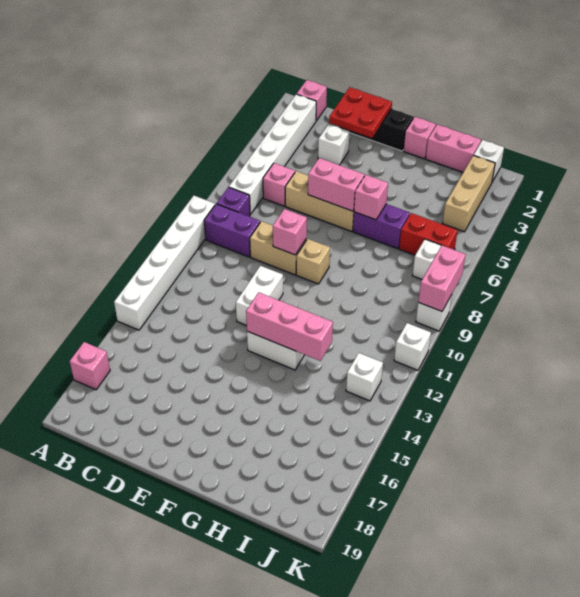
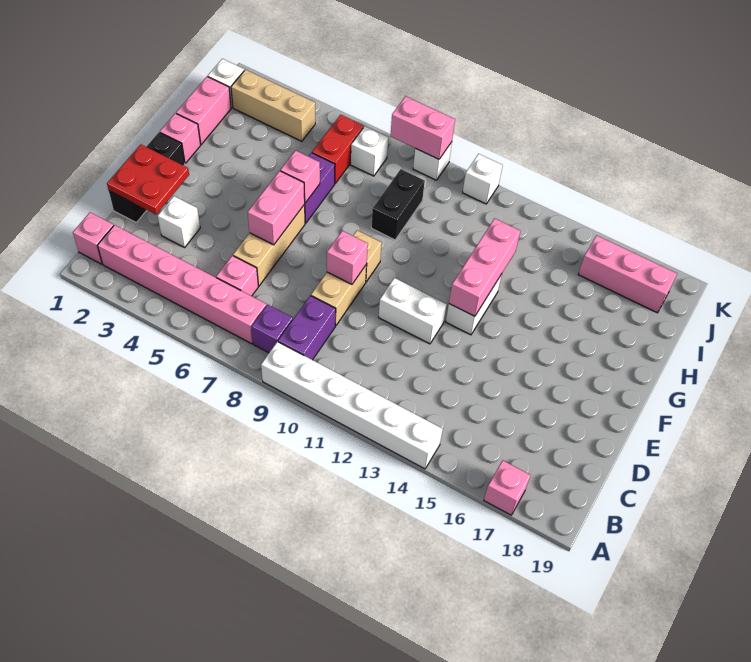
white 1x6 brick [229,94,316,214] -> pink 1x6 brick [98,225,266,344]
none -> black 1x2 brick [371,169,425,240]
white 1x1 brick [346,353,383,401] -> none
none -> pink 1x3 brick [578,235,677,313]

